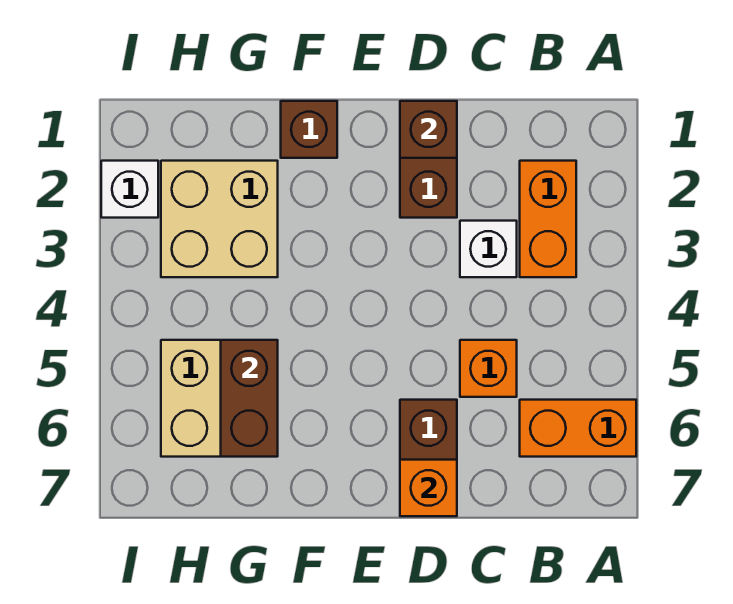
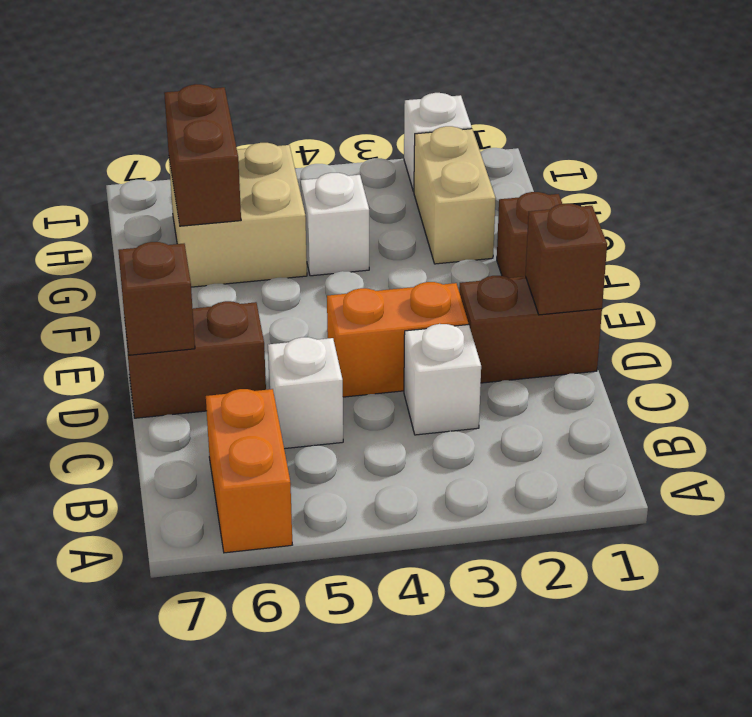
orange 1x2 brick [520,161,576,277] -> orange 1x2 brick moved to [327,282,468,397]
orange 1x1 brick [460,340,517,397] -> white 1x1 brick [268,337,343,449]
orange 1x1 brick [400,460,457,516] -> brown 1x1 brick [118,242,195,355]
tan 2x2 brick [161,161,278,277] -> tan 1x2 brick [414,126,496,264]
none -> white 1x1 brick [301,173,369,276]
brown 1x2 brick [221,340,278,457] -> brown 1x2 brick turned to [164,84,241,226]

